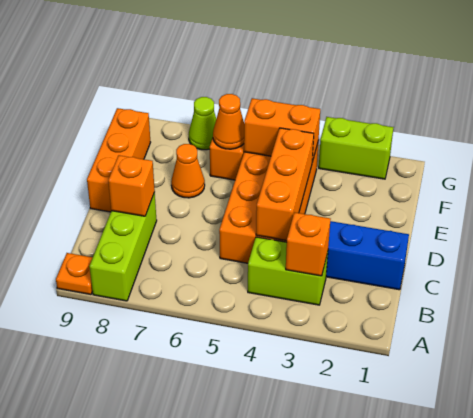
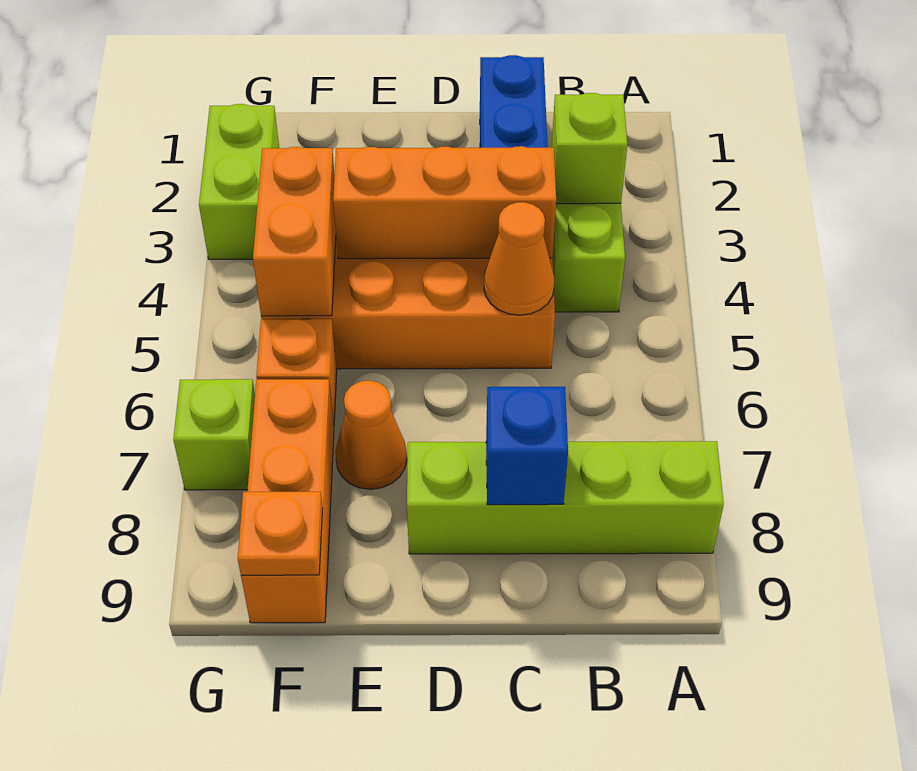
lime 1x3 brick [89,193,157,301] -> lime 1x4 brick [407,441,724,554]
orange 1x1 plate [56,253,93,295] -> orange 1x1 plate moved to [238,492,323,575]
orange 1x1 brick [286,212,330,276] -> lime 1x1 brick [552,93,627,204]
orange 1x1 brick [108,155,155,216] -> blue 1x1 brick [486,387,568,505]
orange 1x3 brick [87,108,151,212] -> orange 1x3 brick turned to [241,379,334,623]
orange 1x1 cone [213,94,244,149] -> orange 1x1 cone moved to [484,202,554,315]
lime 1x1 cone [189,97,216,150] -> lime 1x1 brick [173,379,255,490]

